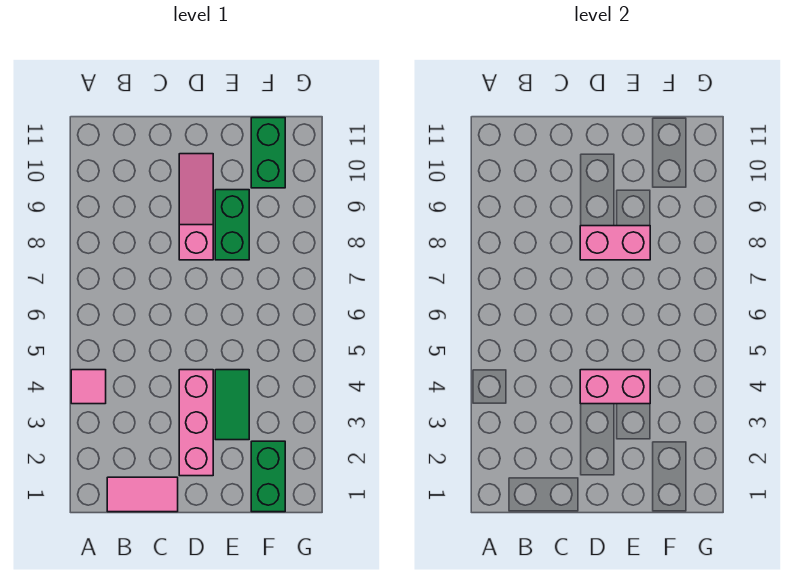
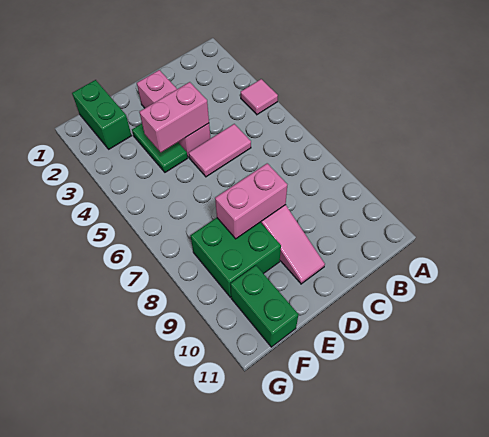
pink 1x2 tile [107,477,178,512] -> pink 1x2 tile moved to [189,124,251,177]
green 1x2 brick [215,190,249,260] -> green 2x2 brick [191,218,281,297]

